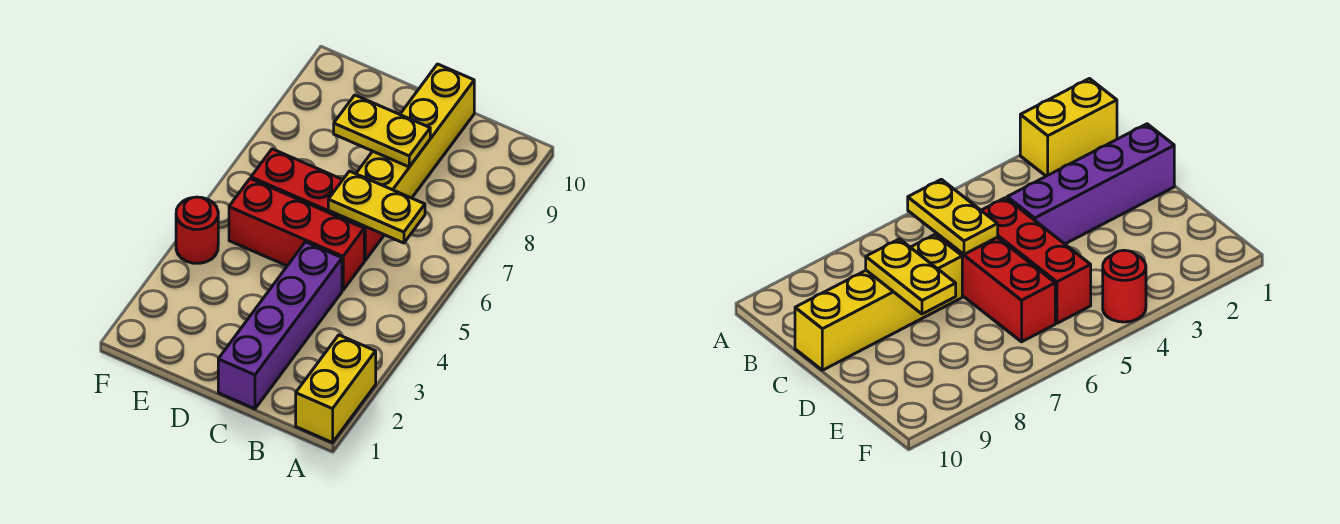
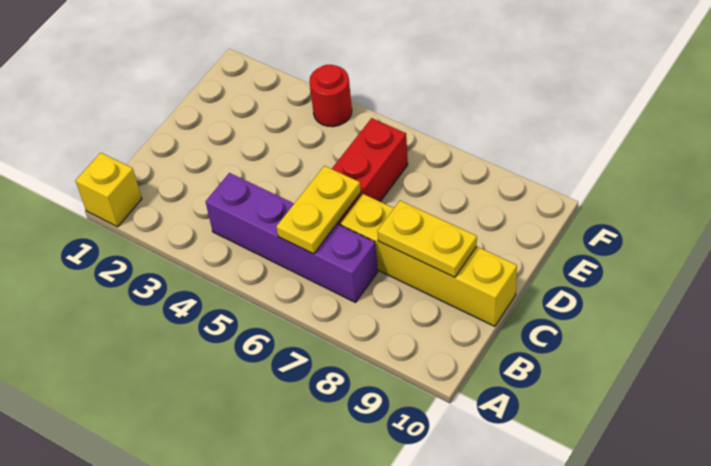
yellow 1x2 brick [296,335,376,443] -> yellow 1x1 brick [76,153,142,227]
purple 1x4 brick [218,242,342,409] -> purple 1x4 brick moved to [206,173,378,302]
red 1x3 brick [229,179,364,290] -> none
yellow 1x2 plate [334,95,430,167] -> yellow 1x2 plate turned to [377,201,477,277]

